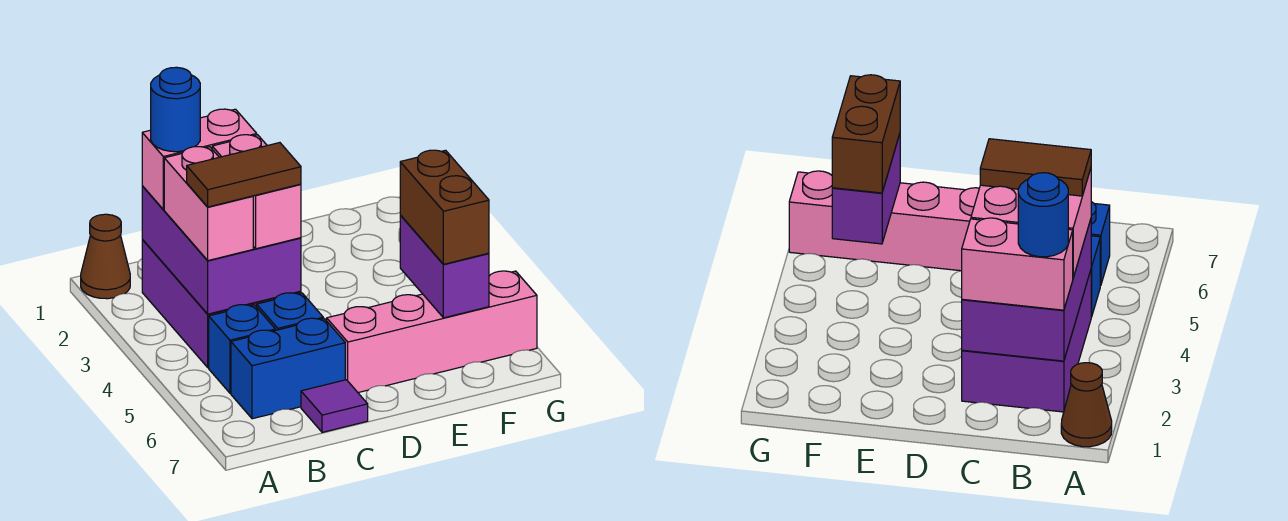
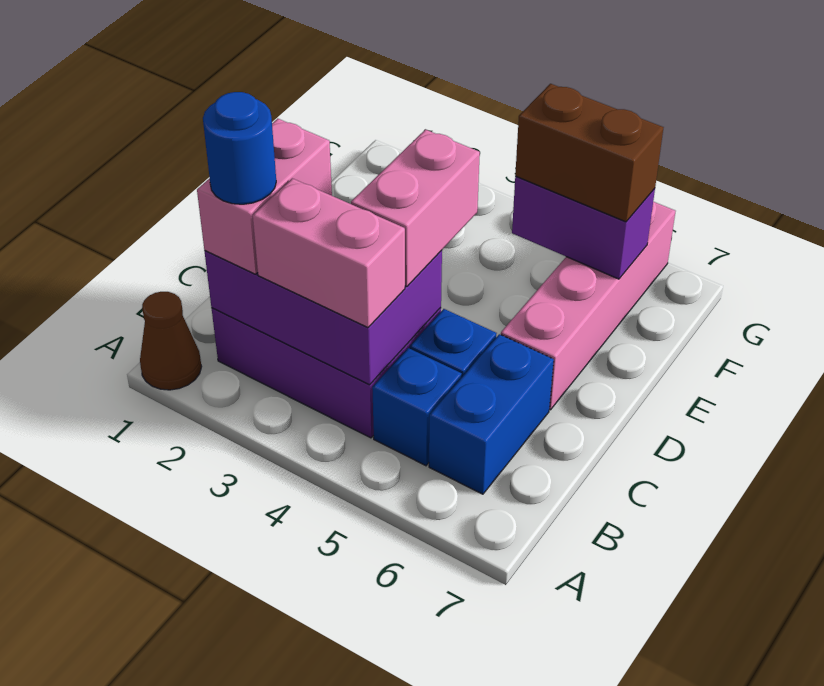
brown 1x2 tile [187,143,301,207] -> none
pink 1x2 brick [212,135,301,249] -> pink 1x2 brick turned to [351,130,480,287]
purple 1x1 tile [301,380,368,432] -> none

